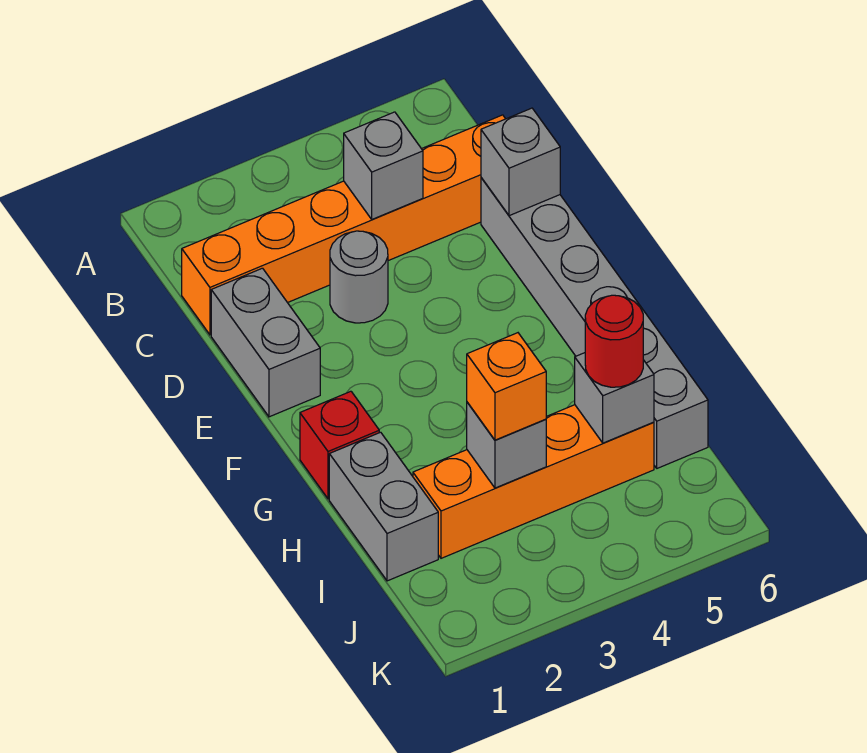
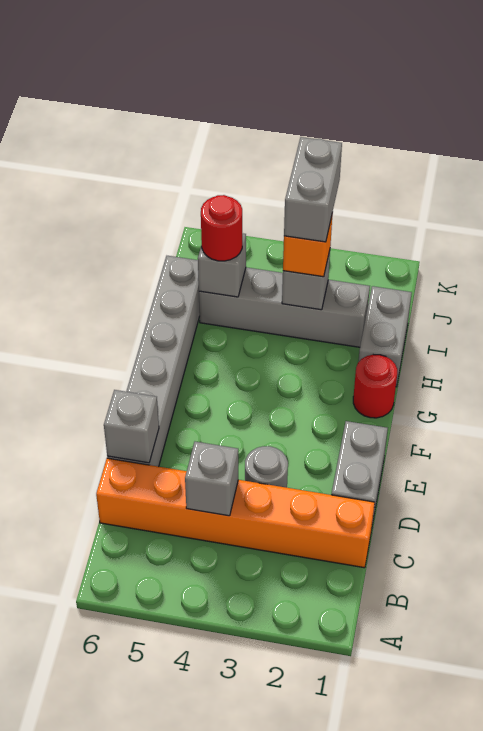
red 1x1 brick [300,391,379,499] -> red 1x1 round brick [353,355,397,418]
orange 1x4 brick [413,405,654,558] -> grey 1x4 brick [199,267,370,347]
none -> grey 1x2 brick [284,137,342,242]

